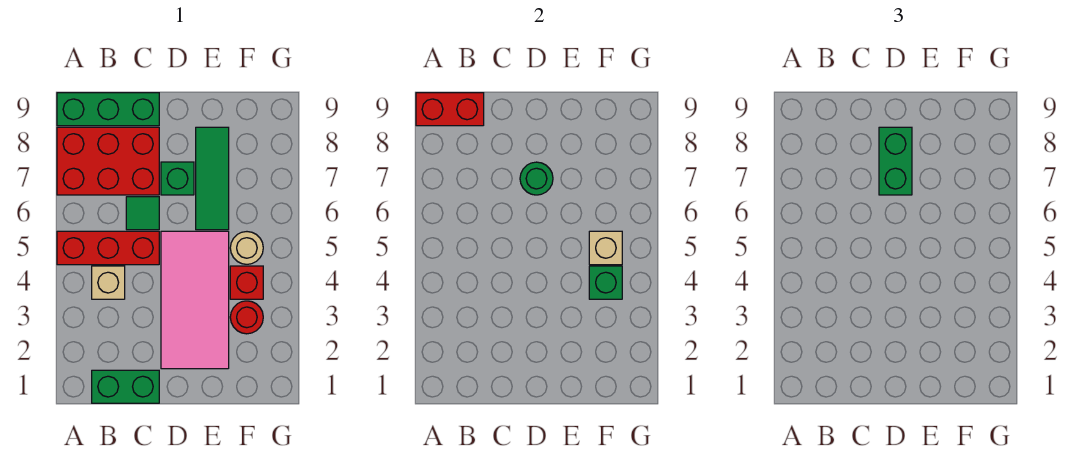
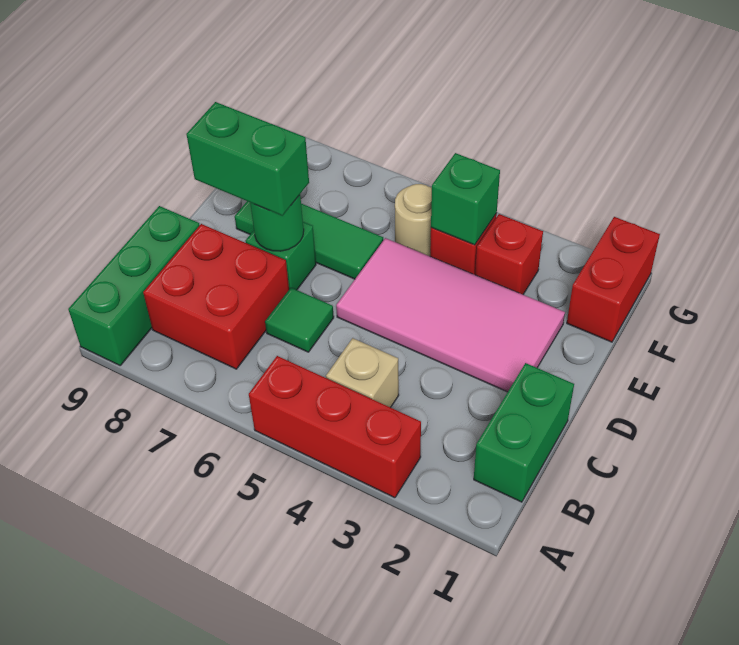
red 1x3 brick [57,231,159,265] -> red 1x3 brick turned to [249,356,421,498]
red 2x3 brick [57,127,159,195] -> red 2x2 brick [143,224,289,369]
red 1x2 brick [416,93,484,126] -> red 1x2 brick moved to [567,217,660,342]
red 1x1 round brick [230,301,263,334] -> red 1x1 brick [475,214,543,294]
tan 1x1 brick [589,231,622,265] -> none

